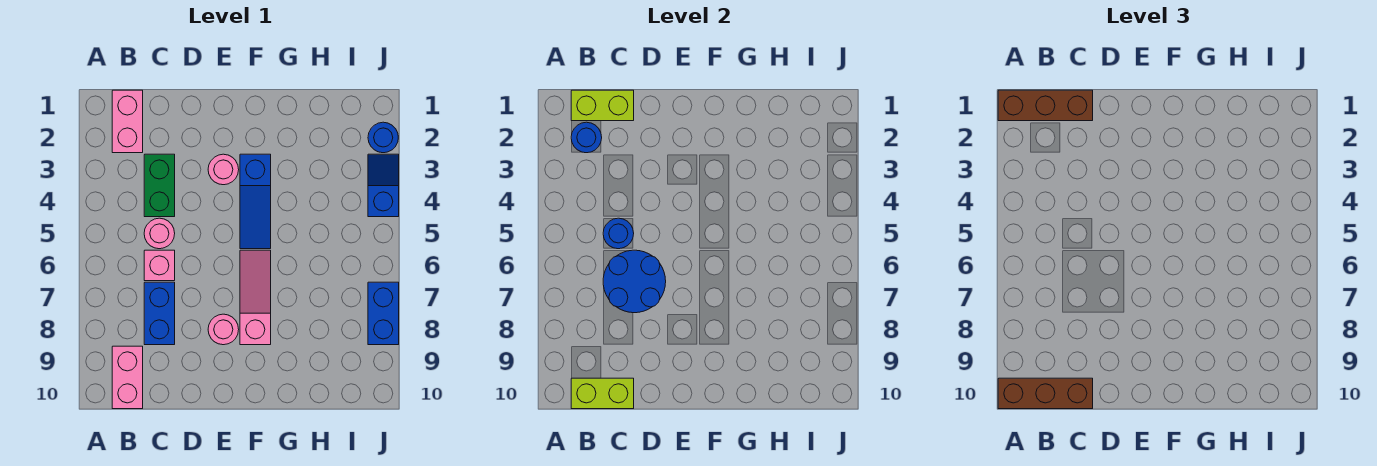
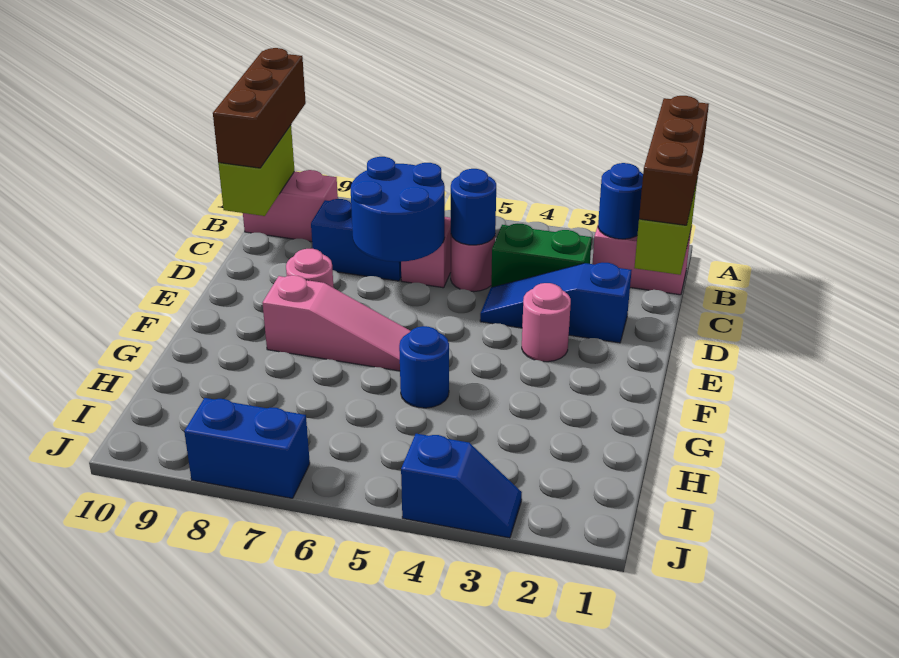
blue 1x3 slope [240,154,271,249] -> blue 1x3 slope moved to [480,263,632,343]
blue 1x1 round brick [368,122,398,153] -> blue 1x1 round brick moved to [399,326,449,408]

